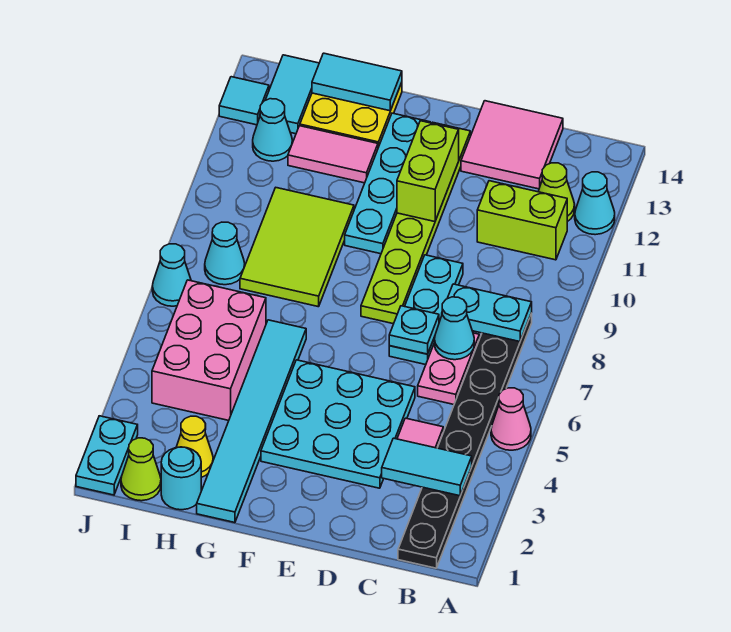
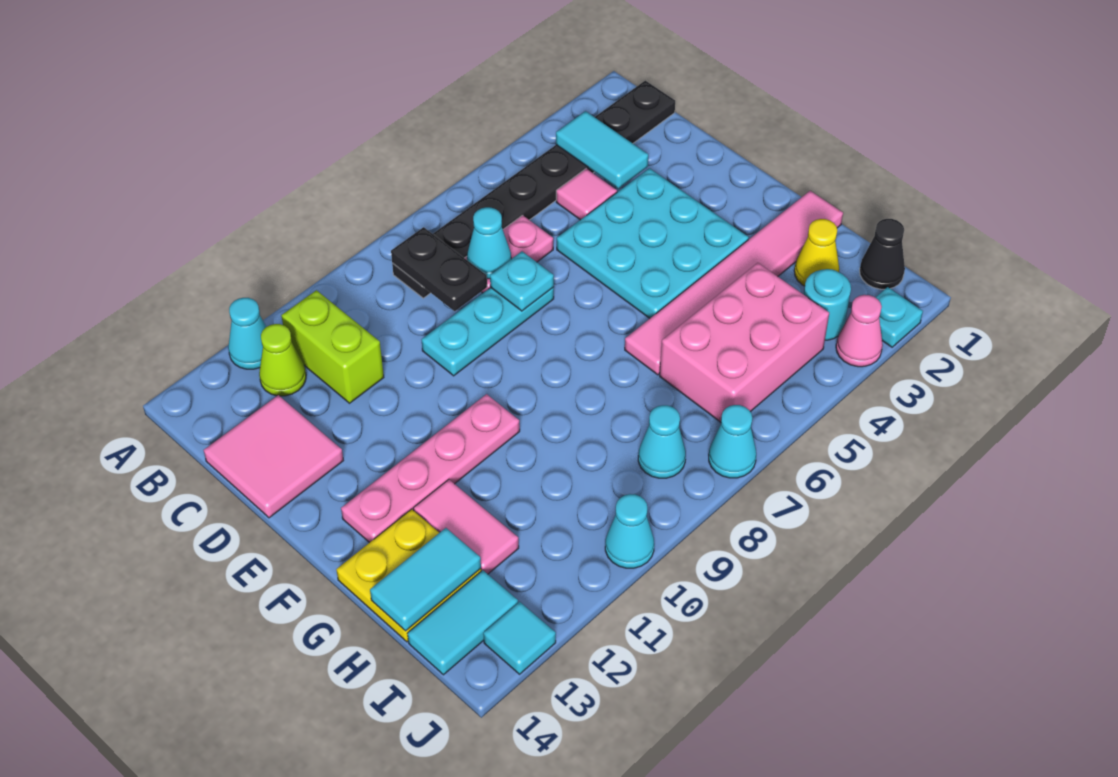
pink 1x1 cone [491,388,531,450] -> pink 1x1 cone moved to [836,295,883,367]
cyan 1x2 plate [447,284,532,342] -> black 1x2 plate [391,227,487,311]
lime 1x6 plate [361,122,470,324] -> none
lime 1x2 brick [397,121,459,222] -> none
cyan 1x4 plate [345,113,430,254] -> pink 1x4 plate [341,394,520,543]
cyan 1x6 tile [197,320,306,523] -> pink 1x6 tile [625,191,843,375]
lime 2x3 tile [240,188,354,307] -> none
cyan 1x2 tile [312,53,402,111] -> cyan 1x2 tile turned to [370,528,481,631]
cyan 1x1 round brick [161,447,201,510] -> cyan 1x1 round brick moved to [804,269,851,340]
lime 1x1 cone [121,438,161,501] -> black 1x1 cone [860,219,905,289]
cyan 1x1 cone [253,99,293,161] -> cyan 1x1 cone moved to [605,494,654,568]
cyan 1x2 plate [76,416,138,495] -> cyan 1x1 plate [875,287,923,347]

